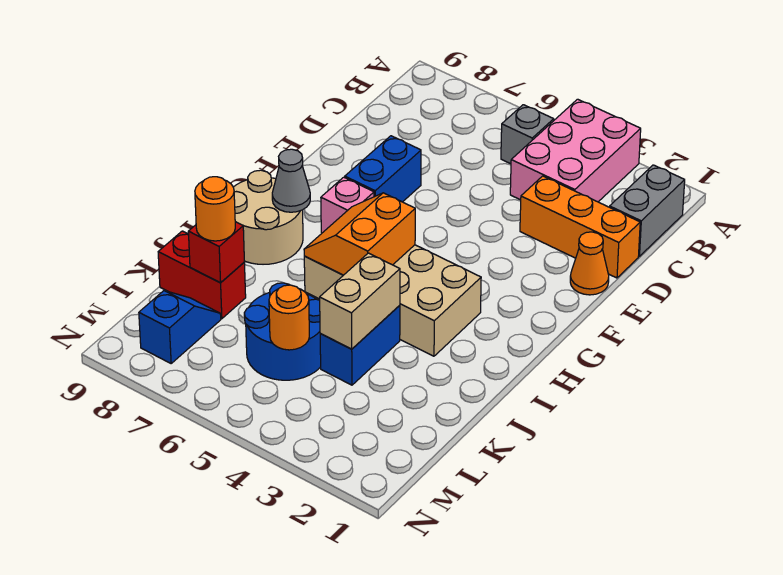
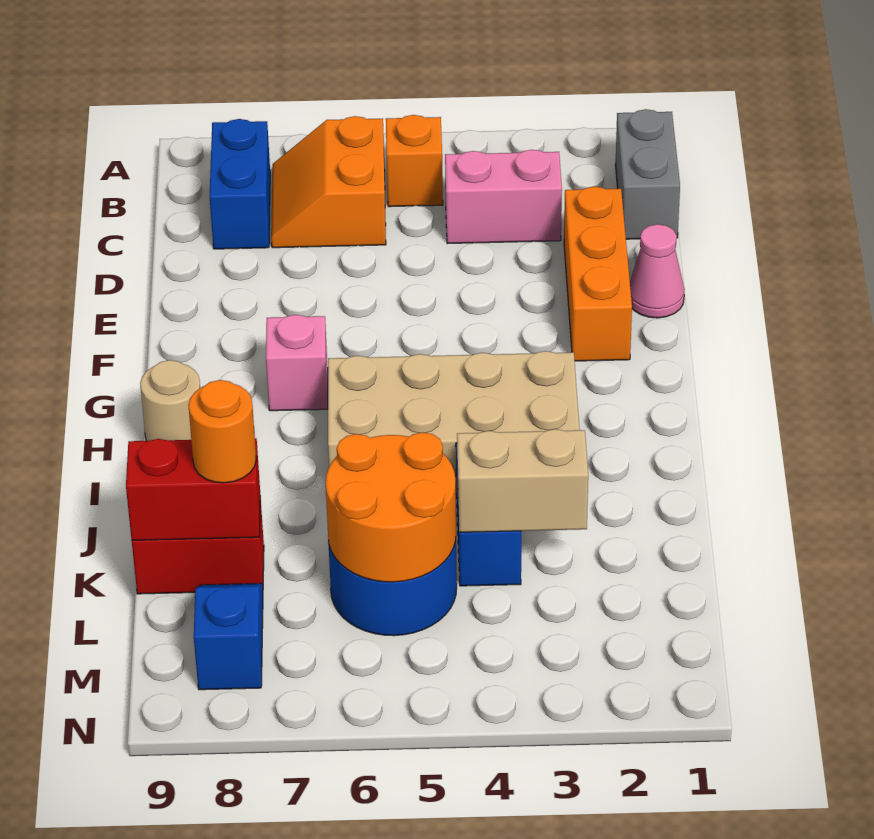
pink 2x3 brick [510,99,641,202] -> pink 1x2 brick [445,150,562,244]
grey 1x1 brick [501,105,554,164] -> orange 1x1 brick [386,115,443,207]
orange 1x3 brick [520,176,640,278] -> orange 1x3 brick turned to [564,187,632,361]
orange 1x1 cone [570,232,609,295] -> pink 1x1 cone [630,224,685,318]
blue 1x2 brick [345,136,421,202] -> blue 1x2 brick moved to [210,119,270,249]
orange 2x2 slope [304,193,415,275] -> orange 2x2 slope moved to [271,116,386,248]
tan 2x2 round brick [233,170,303,264] -> tan 1x1 round brick [140,360,200,441]
grey 1x1 cone [272,149,310,212] -> none
tan 1x2 brick [320,253,400,349] -> tan 1x2 brick turned to [457,429,588,532]
red 1x1 brick [188,222,244,283] -> red 1x2 brick [126,438,260,540]
orange 1x1 round brick [269,285,309,350] -> orange 2x2 round brick [326,432,456,582]

